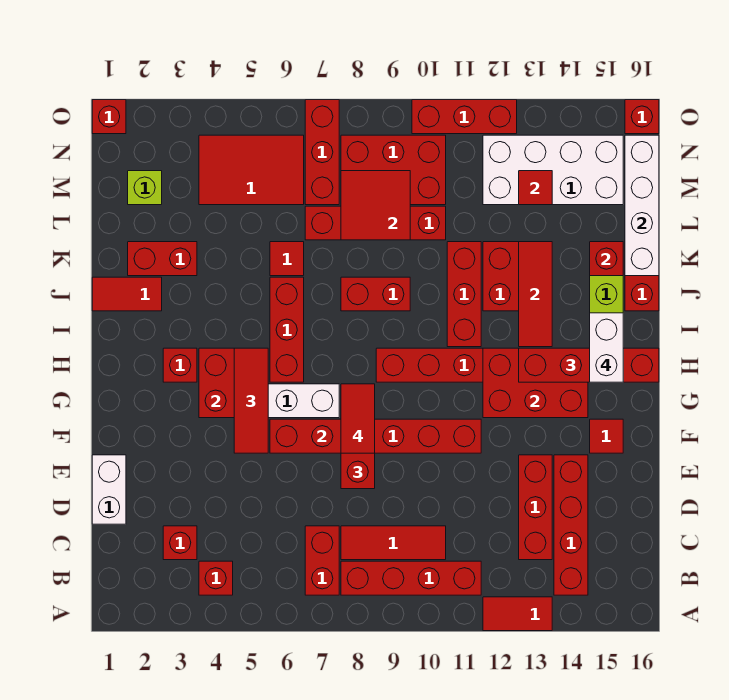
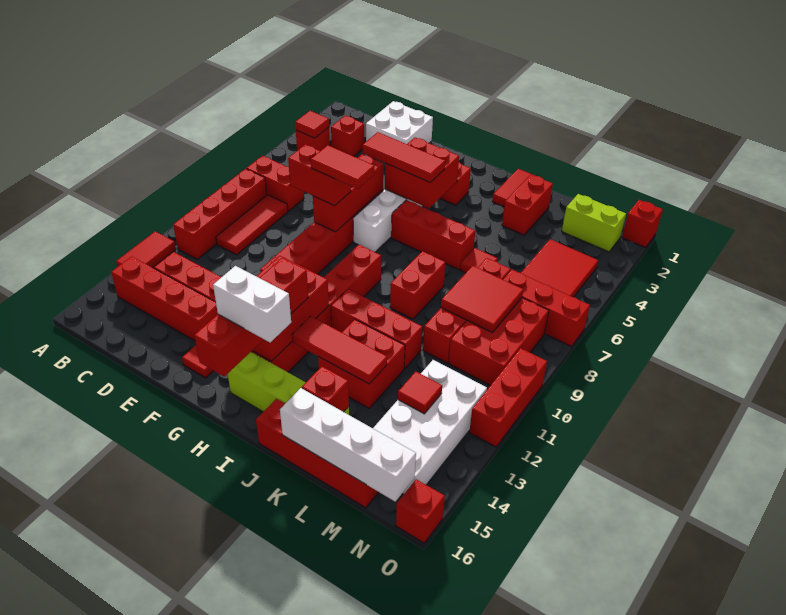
none -> red 1x1 tile [295,111,329,138]
white 1x2 brick [92,455,126,524] -> white 2x2 brick [366,101,433,144]
lime 1x1 brick [128,171,162,205] -> lime 1x2 brick [562,194,626,252]

